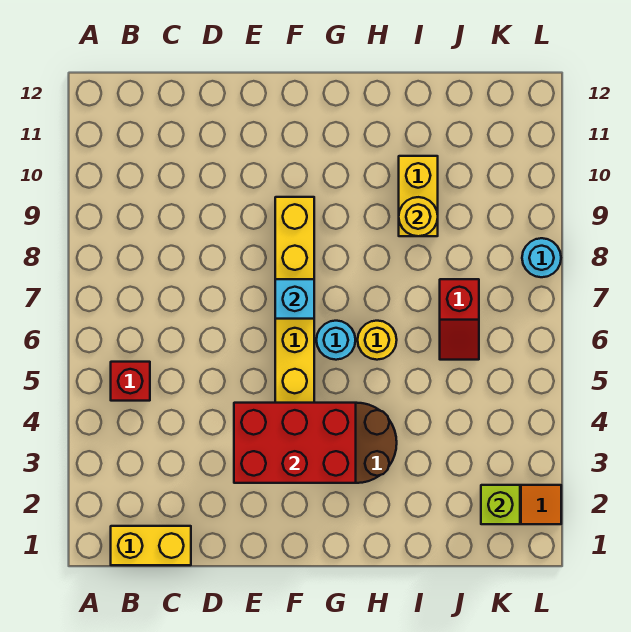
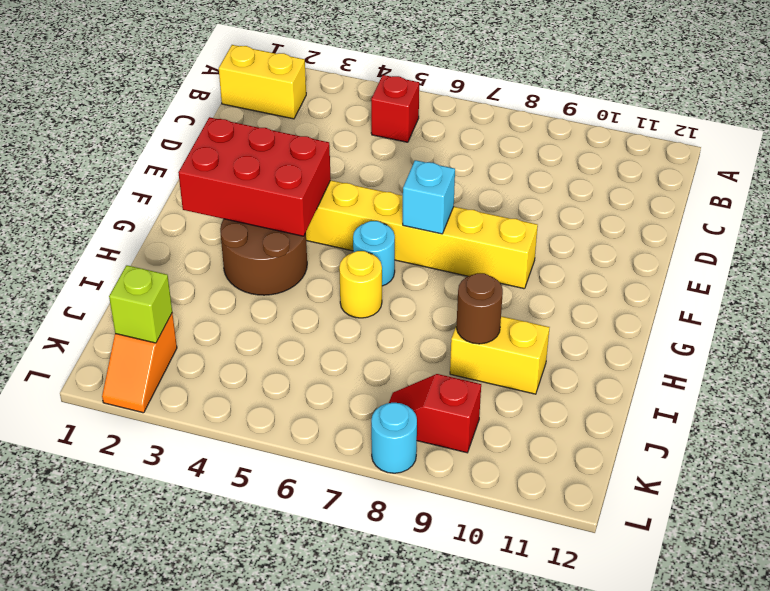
yellow 1x2 brick [111,526,191,565] -> yellow 1x2 brick turned to [219,45,306,119]
red 2x3 brick [234,403,356,483] -> red 2x3 brick turned to [178,117,331,236]
yellow 1x1 round brick [399,197,438,236] -> brown 1x1 round brick [456,273,503,344]
red 1x2 slope [440,279,479,360] -> red 1x2 slope moved to [389,374,481,453]

